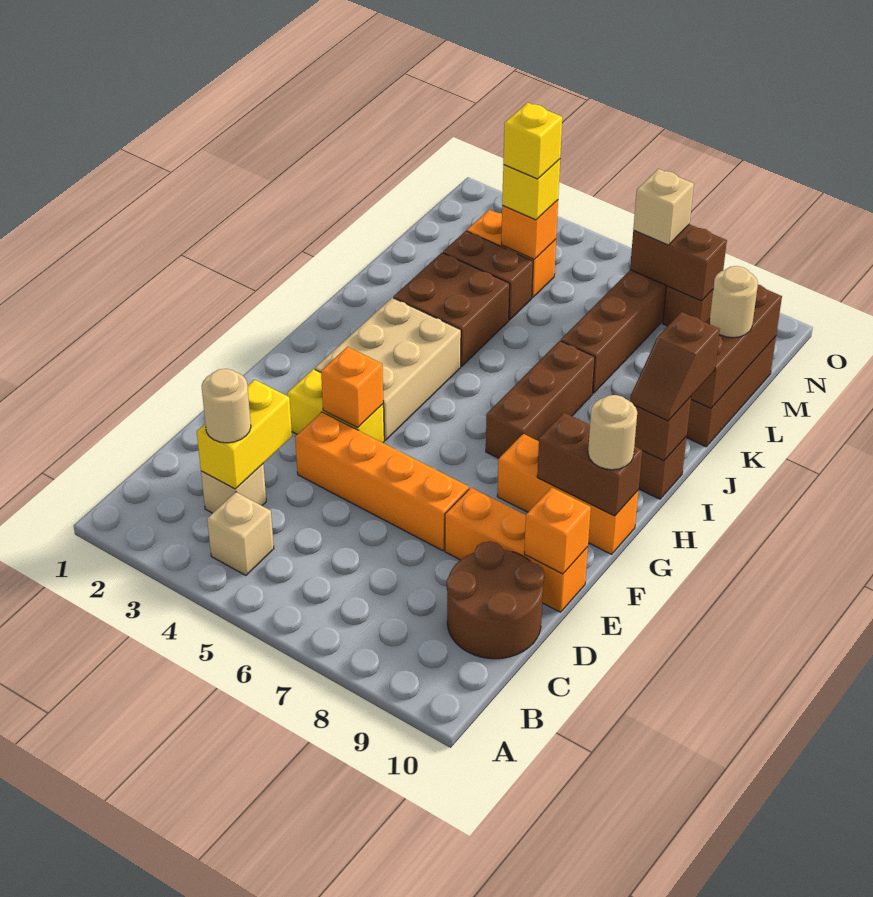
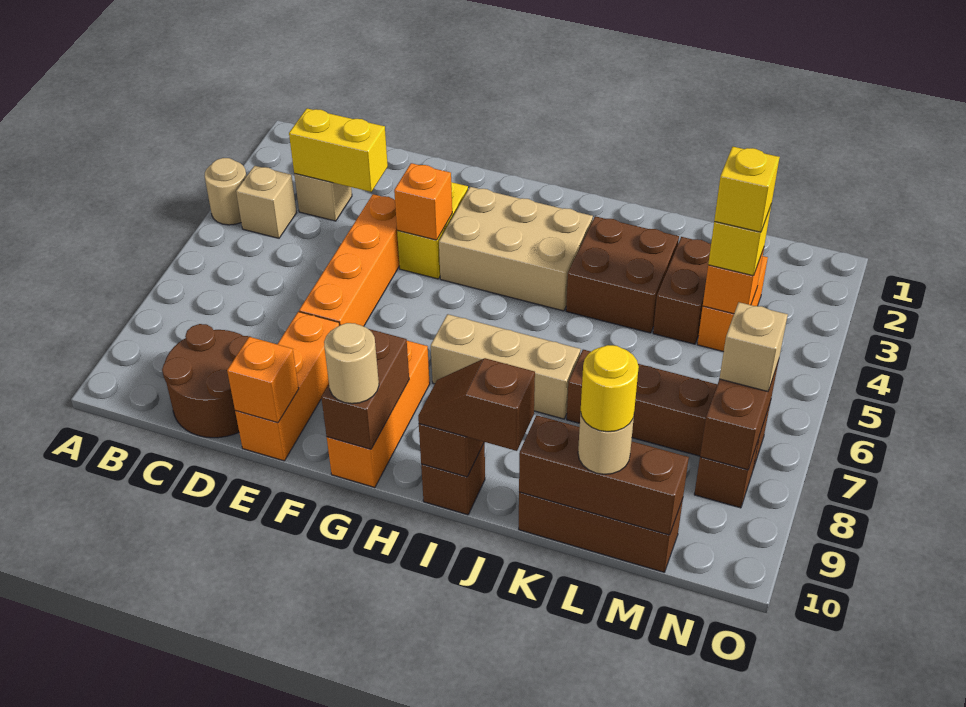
tan 1x1 round brick [202,369,251,443] -> tan 1x1 round brick moved to [205,158,246,225]
brown 1x3 brick [486,341,595,458] -> tan 1x3 brick [431,314,581,419]
none -> yellow 1x1 round brick [581,345,639,432]

